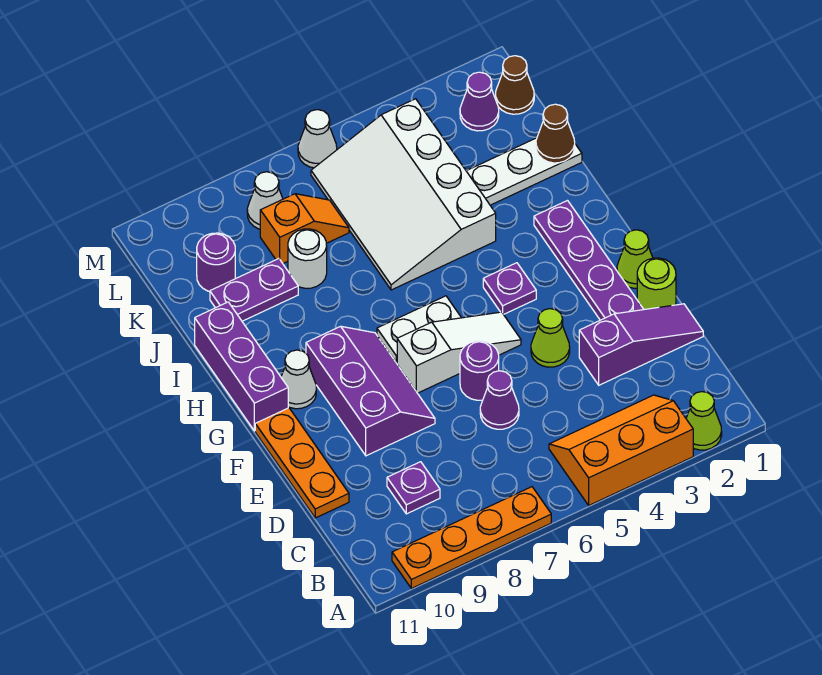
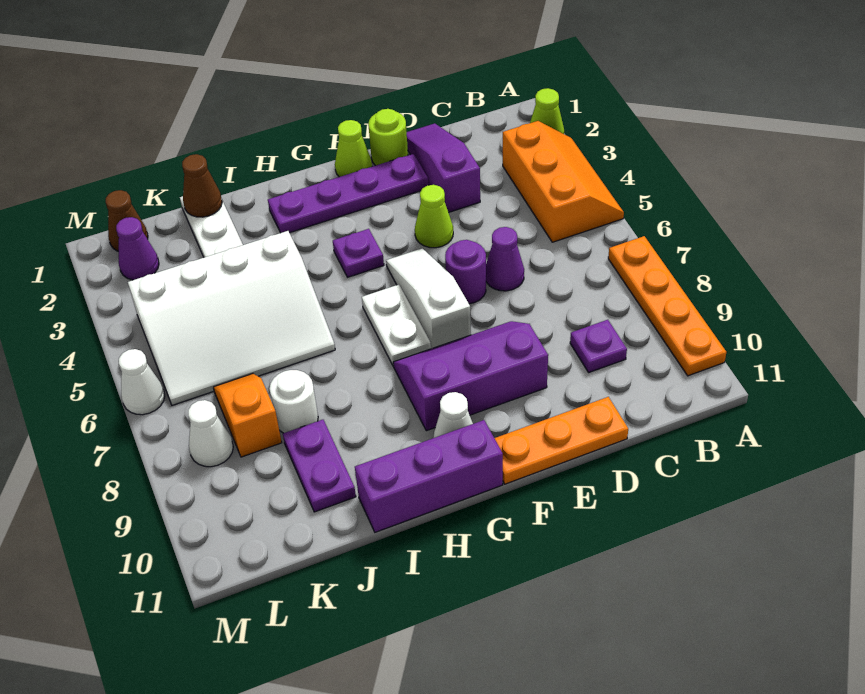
orange 2x3 slope [549,395,693,505] -> orange 2x3 slope turned to [503,121,624,242]
purple 1x1 round brick [197,233,235,292] -> none

